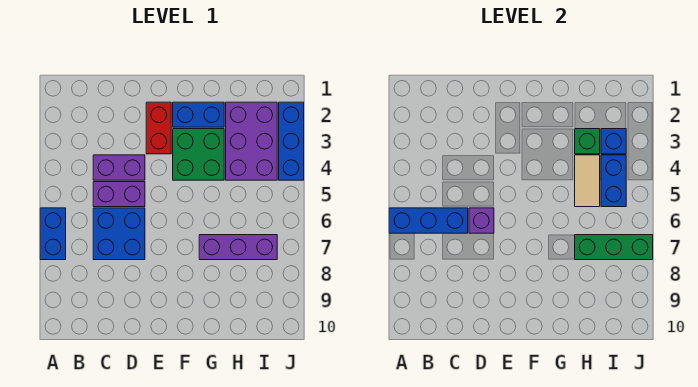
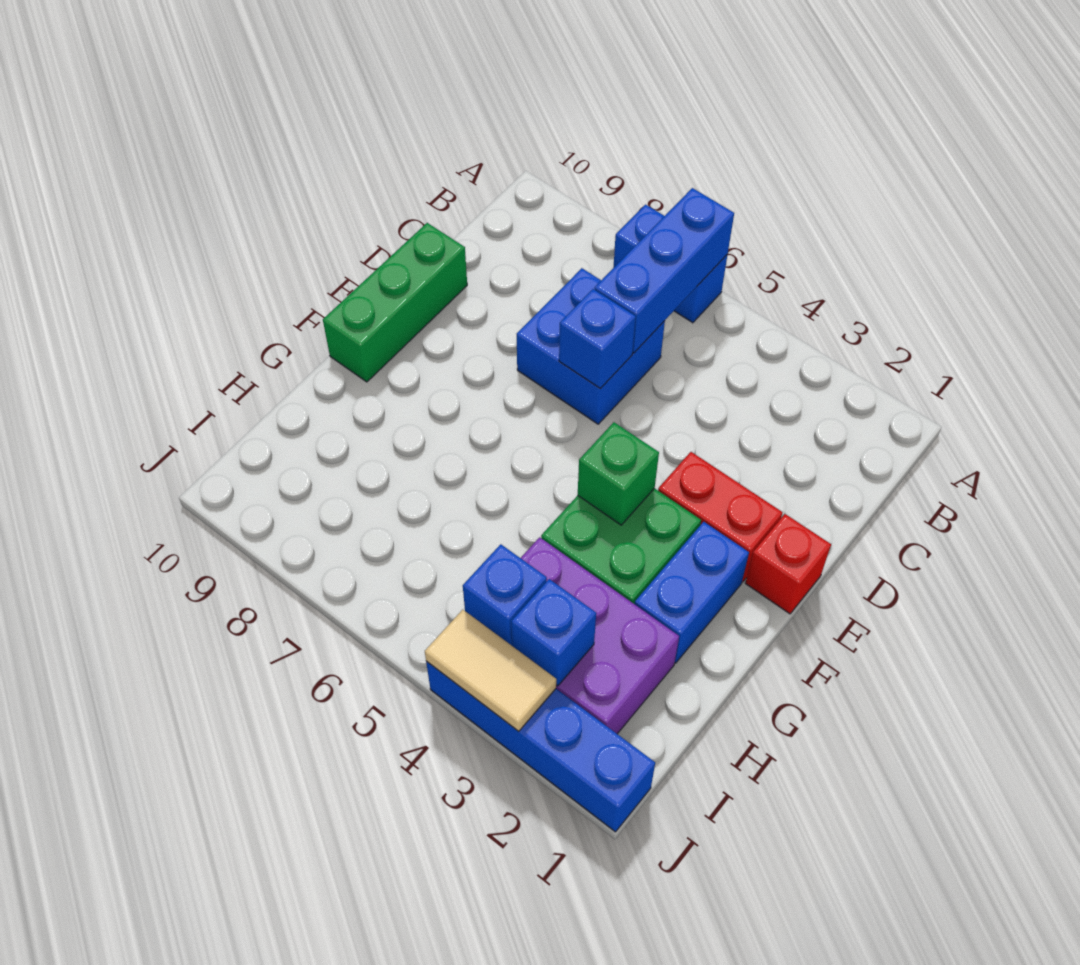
purple 1x2 brick [93,155,145,180] -> none
purple 1x2 brick [93,182,145,207] -> none
purple 1x1 brick [469,208,494,233] -> blue 1x1 brick [559,289,636,388]
none -> red 1x1 brick [745,514,831,614]
purple 1x3 brick [199,235,277,260] -> none
green 1x1 brick [575,129,600,154] -> green 1x1 brick moved to [578,422,659,525]
tan 1x2 tile [575,155,600,207] -> tan 1x2 tile moved to [425,610,556,731]
green 1x3 brick [575,235,653,260] -> green 1x3 brick moved to [323,223,467,382]
blue 1x2 brick [601,155,626,207] -> blue 1x1 brick [463,544,547,645]
blue 1x3 brick [279,102,304,180] -> blue 1x4 brick [426,661,655,832]

